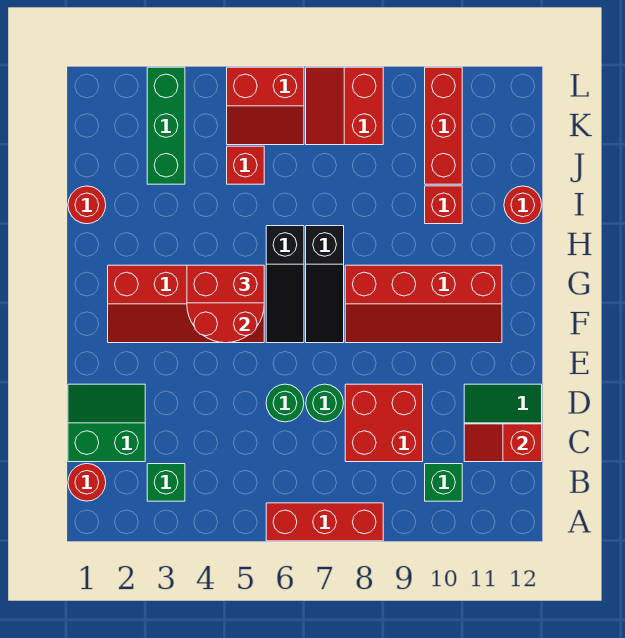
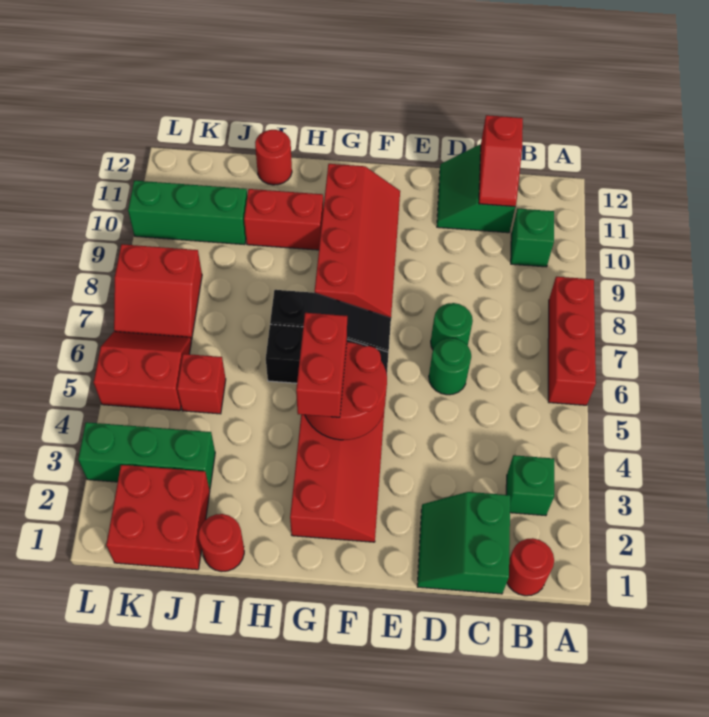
red 2x2 brick [345,384,423,462] -> red 2x2 brick moved to [106,465,210,570]
red 1x1 brick [425,186,462,224] -> red 1x2 brick [244,189,323,250]
red 1x3 brick [425,67,462,184] -> green 1x3 brick [128,181,247,245]
red 2x2 slope [227,67,304,145] -> red 2x2 slope turned to [94,332,191,411]

